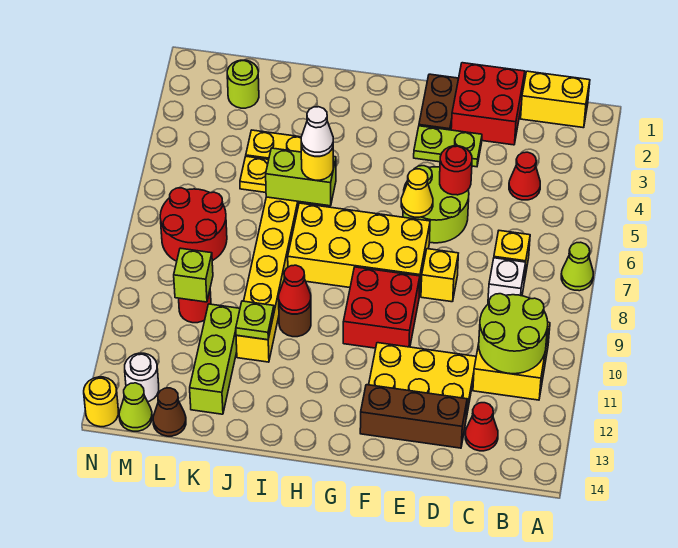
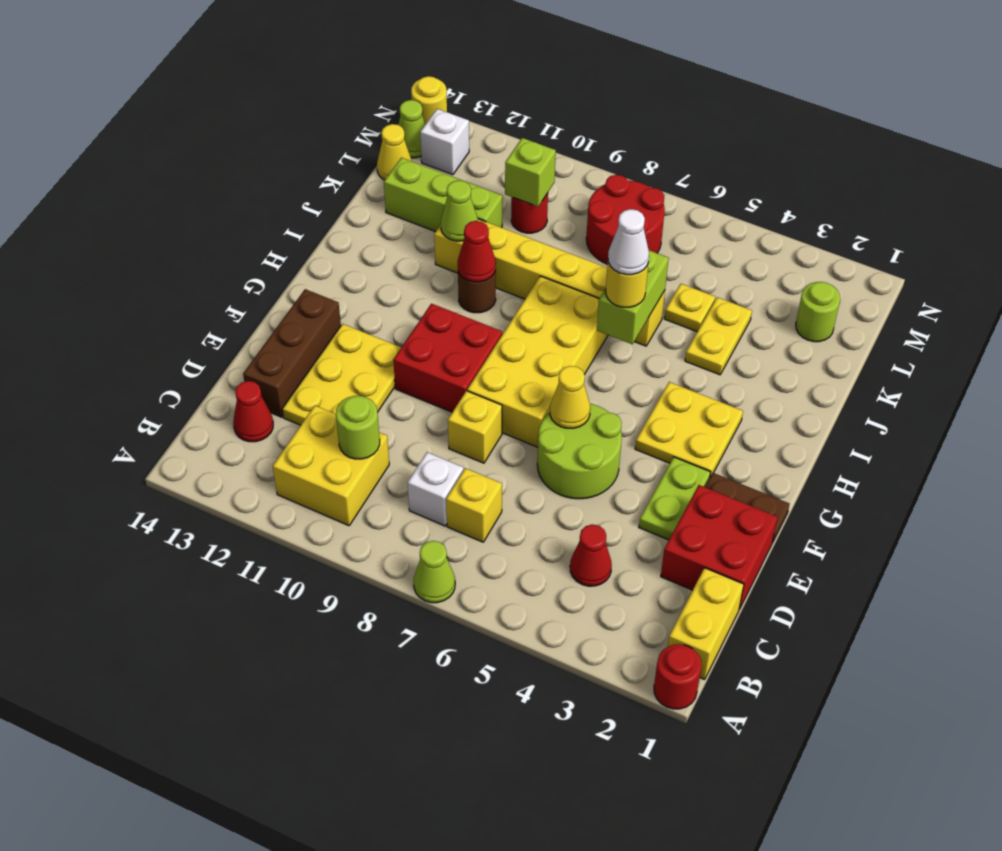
lime 2x2 round brick [479,294,548,374] -> lime 1x1 round brick [336,396,380,459]
red 1x1 round brick [440,146,472,195] -> red 1x1 round brick moved to [654,644,702,709]
none -> yellow 2x2 plate [635,382,743,476]
lime 1x1 plate [236,301,274,340] -> lime 1x1 cone [441,180,478,241]
brown 1x1 cone [153,388,186,436] -> yellow 1x1 cone [377,124,412,180]
white 1x1 round brick [125,353,159,402] -> white 1x1 brick [420,109,469,175]

